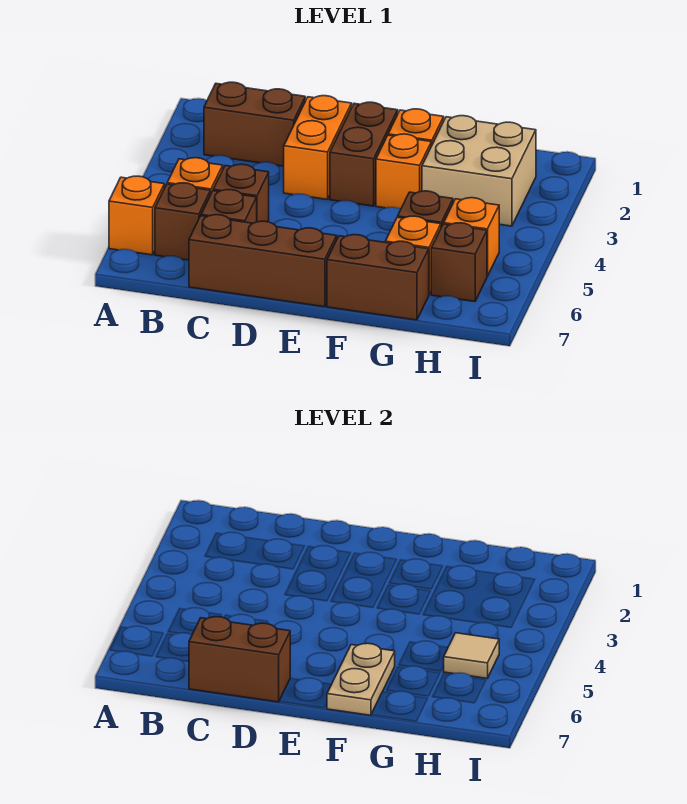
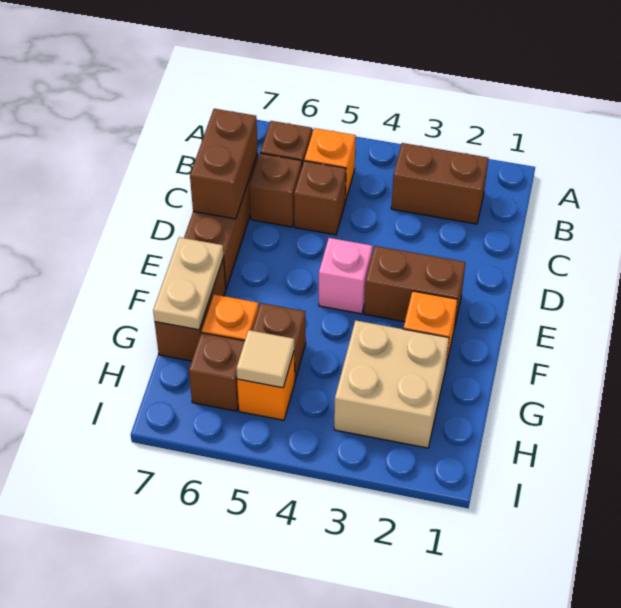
orange 1x1 brick [109,176,164,255] -> none
brown 1x2 brick [204,82,305,166] -> brown 1x2 brick turned to [391,143,488,224]
orange 1x2 brick [284,96,352,200] -> none
none -> pink 1x1 brick [319,238,372,314]
orange 1x1 brick [376,134,431,209] -> none
tan 1x2 plate [327,643,395,715] -> tan 1x2 plate turned to [153,237,224,330]

